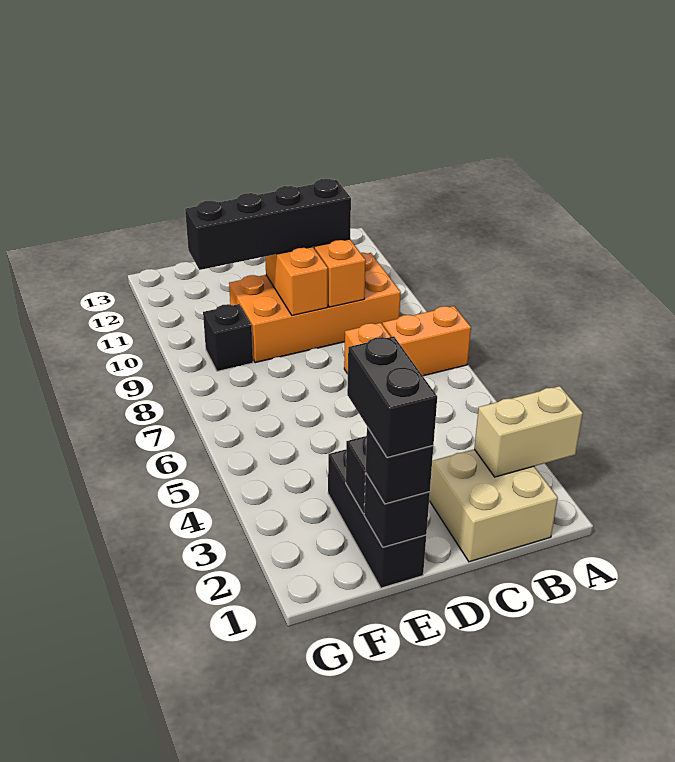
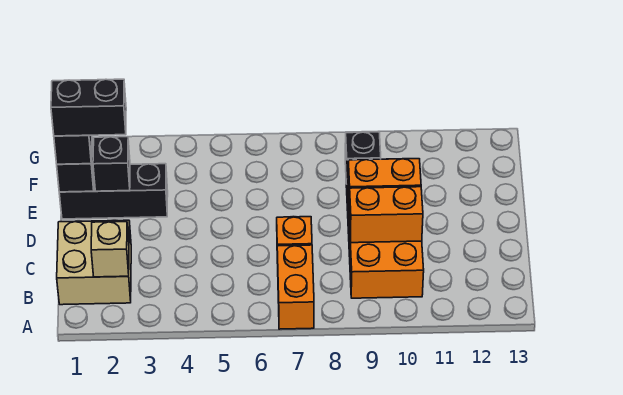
tan 1x2 brick [474,386,583,477] -> tan 1x1 brick [91,222,129,277]
black 1x4 brick [185,179,351,270] -> none

